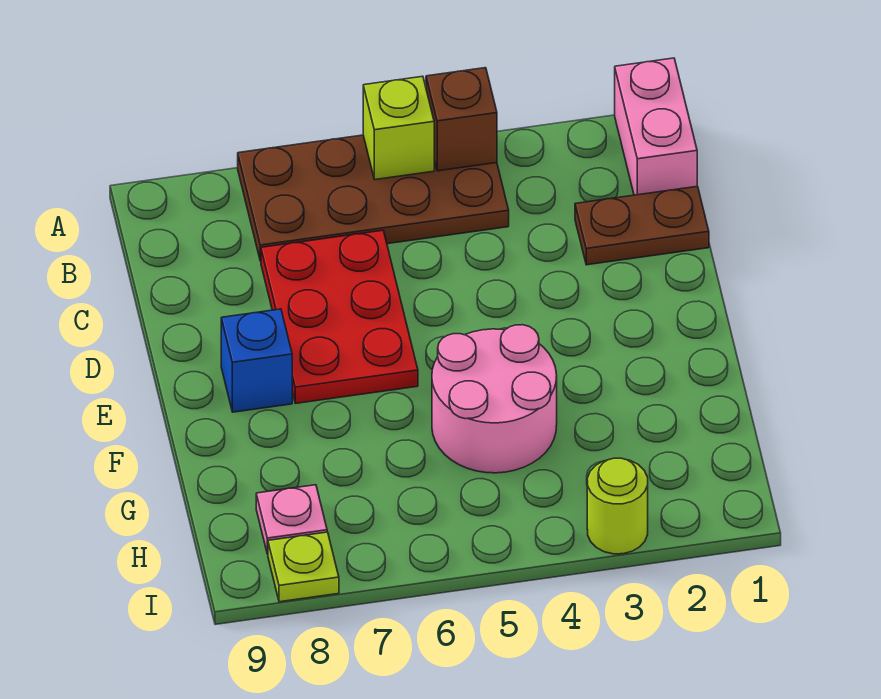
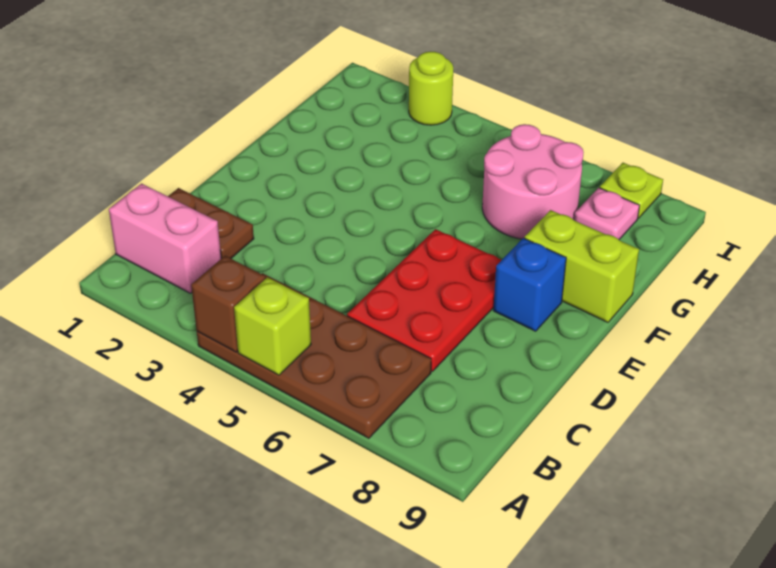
pink 1x2 brick [615,58,697,195] -> pink 1x2 brick turned to [109,184,221,293]
pink 2x2 round brick [432,325,557,473] -> pink 2x2 round brick moved to [482,124,584,239]
none -> lime 1x2 brick [525,210,639,322]

